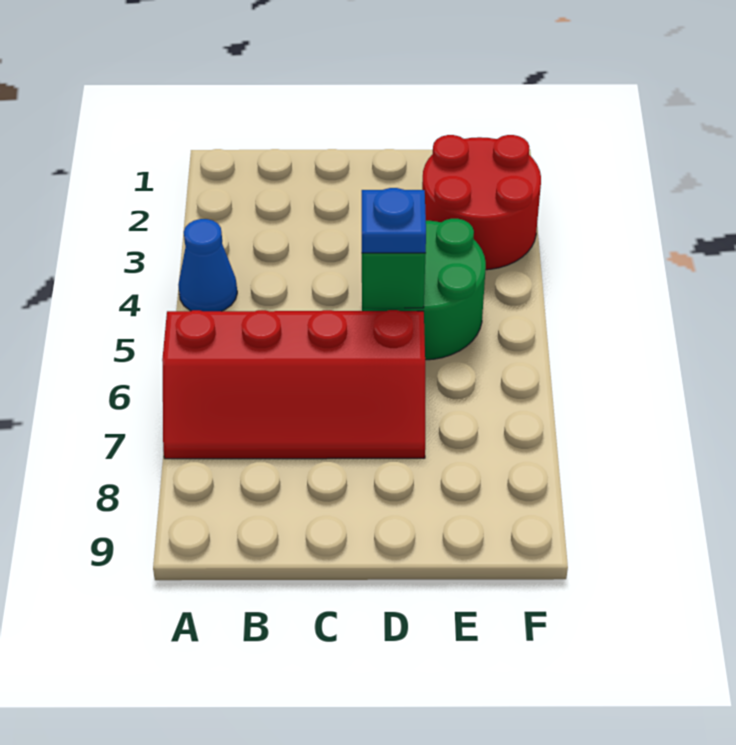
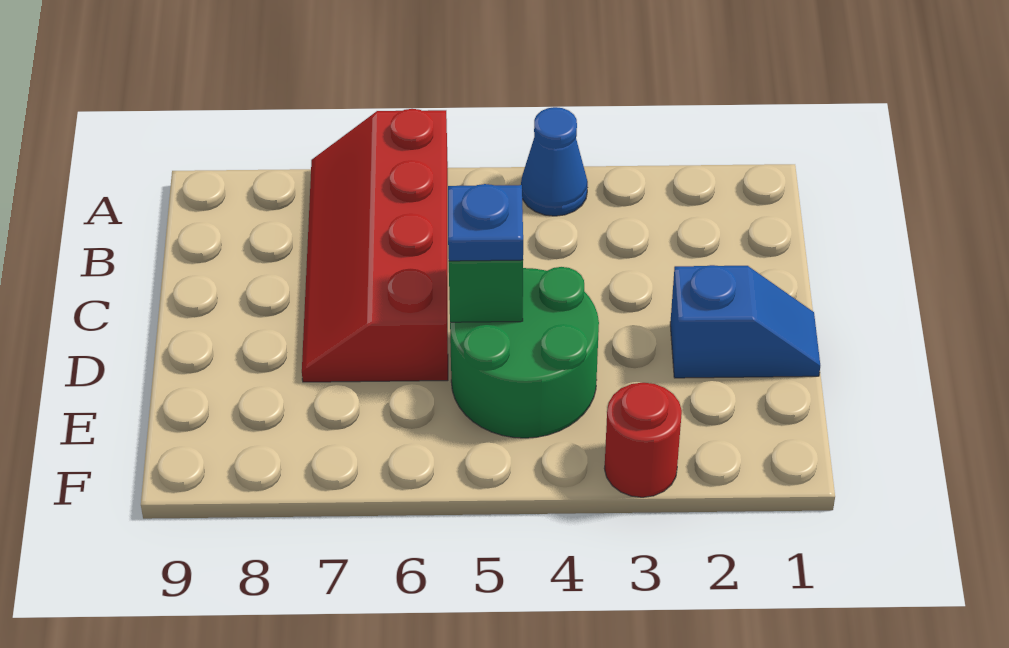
none -> blue 1x2 slope [670,265,820,378]
red 2x2 round brick [422,135,541,270] -> red 1x1 round brick [604,383,682,497]

